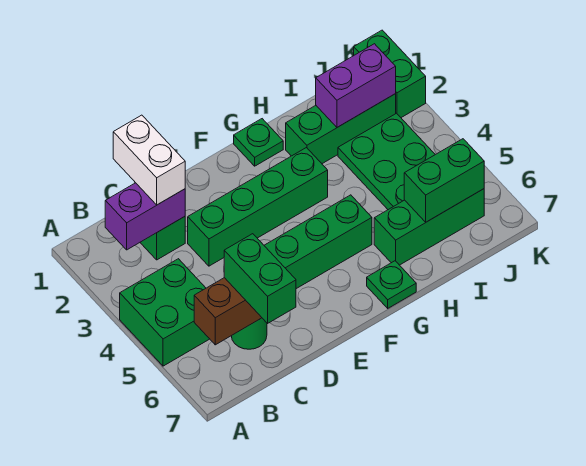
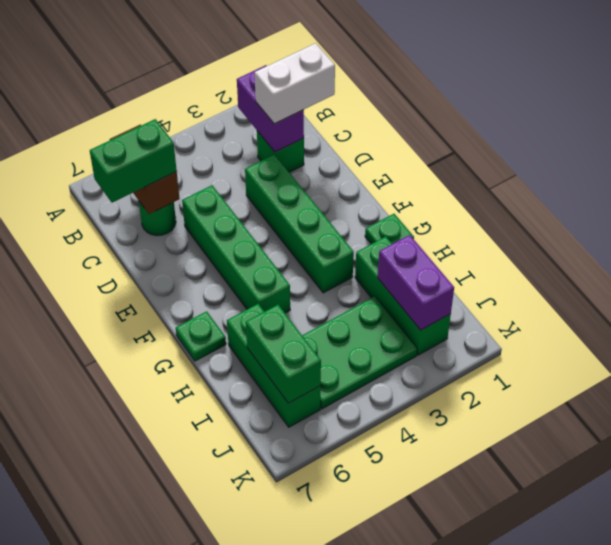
green 2x2 brick [120,259,209,366] -> none
green 1x2 brick [354,30,426,118] -> none

